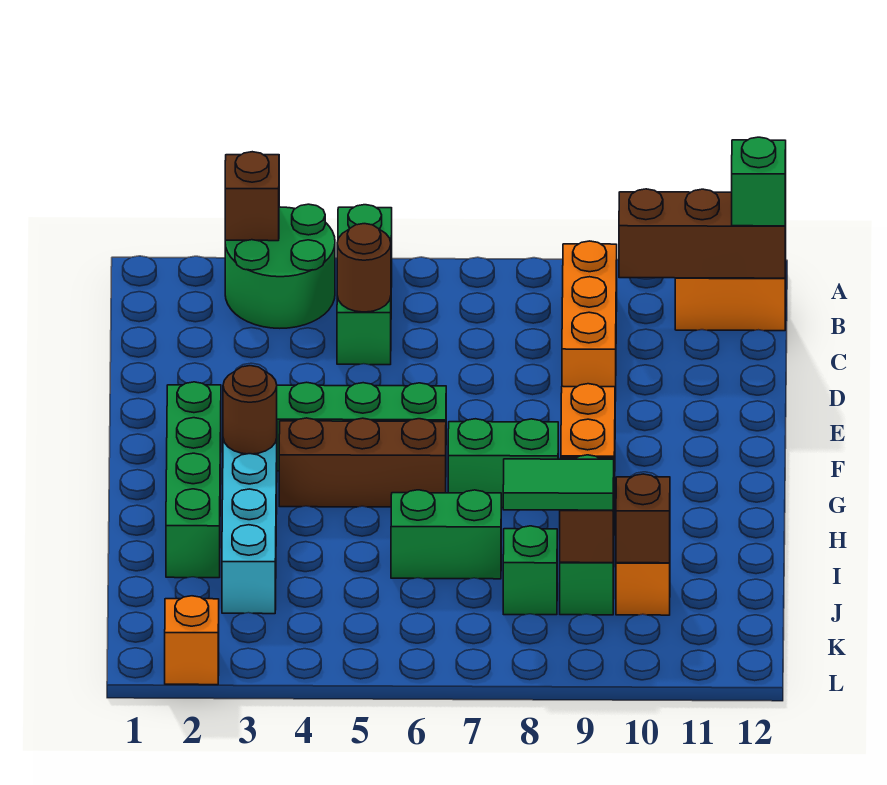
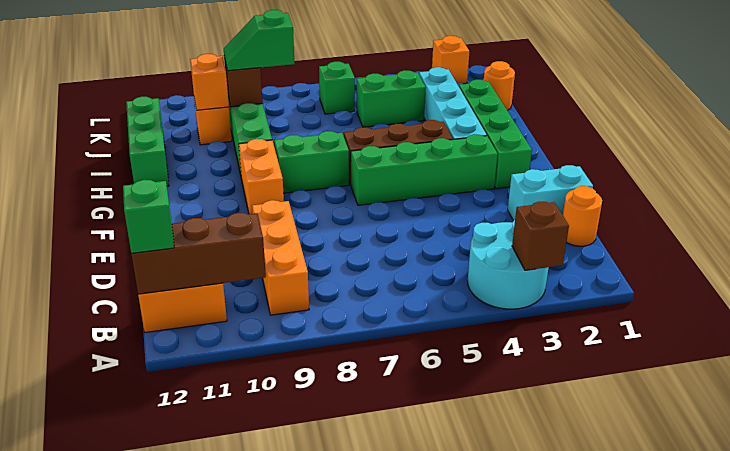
green 2x2 round brick [225,204,335,328] -> cyan 2x2 round brick [468,220,549,309]
green 1x3 brick [337,205,392,365] -> green 1x3 brick moved to [126,97,169,186]
none -> orange 1x1 round brick [563,186,602,246]
brown 1x1 round brick [337,224,391,312] -> none
none -> cyan 1x2 brick [508,165,593,221]
brown 1x1 round brick [223,366,277,454] -> none
green 1x2 brick [391,490,501,579] -> green 1x2 brick moved to [357,70,426,127]
none -> orange 1x1 round brick [484,61,515,110]
green 1x1 brick [503,526,557,615] -> green 1x1 brick moved to [319,62,355,114]
green 1x2 tile [503,459,614,510] -> green 1x2 slope [224,10,295,71]
brown 1x1 brick [616,474,670,563] -> orange 1x1 brick [190,54,229,110]

